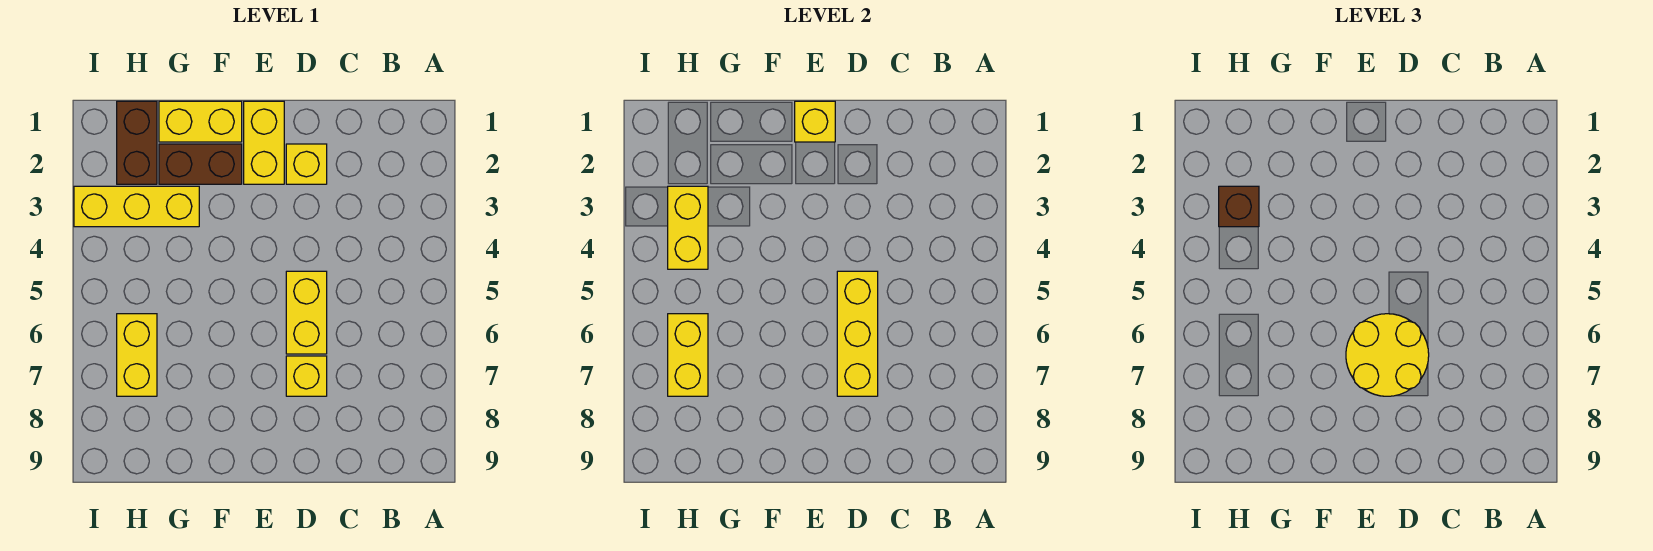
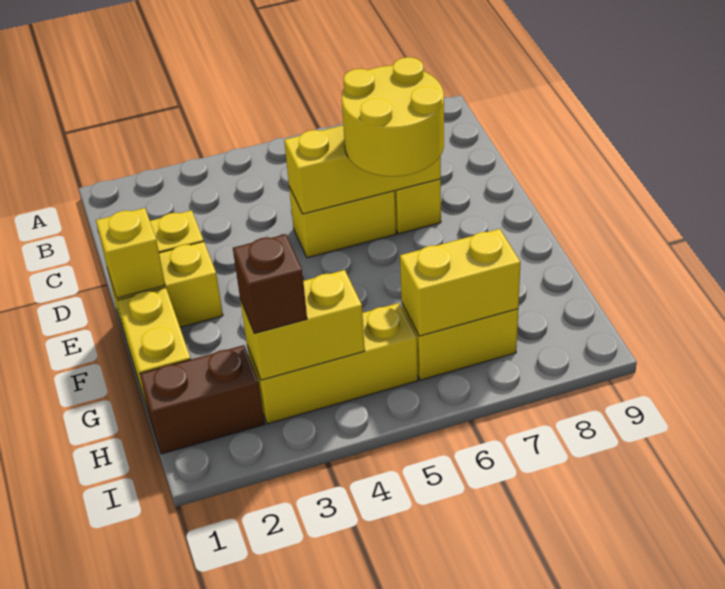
brown 1x2 brick [159,144,242,184] -> none
yellow 1x3 brick [74,186,199,227] -> yellow 1x3 brick turned to [247,303,418,424]

